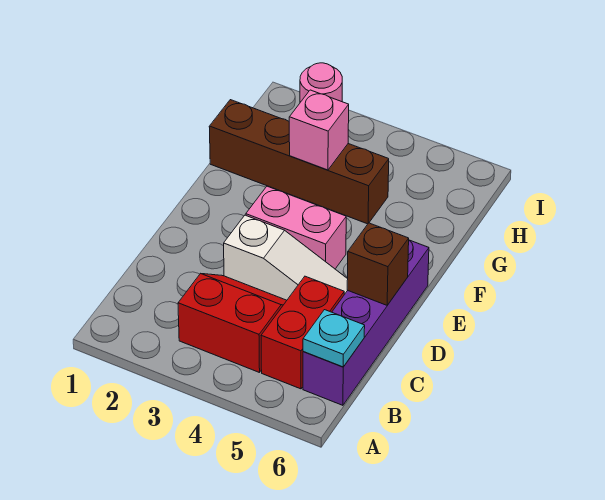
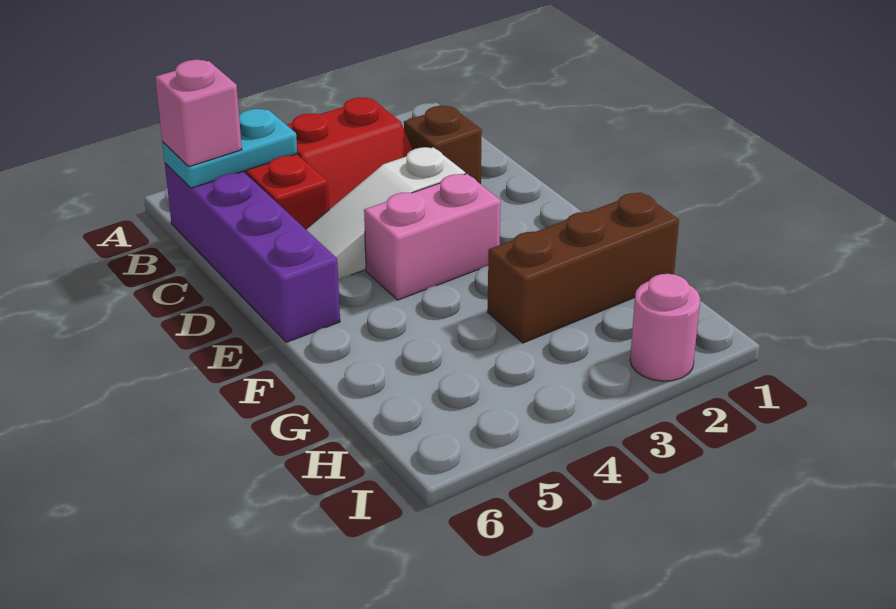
cyan 1x1 plate [303,310,365,367] -> cyan 1x2 plate [162,109,297,188]
brown 1x1 brick [347,223,409,305] -> brown 1x1 brick moved to [404,106,482,184]
brown 1x4 brick [209,100,389,224] -> brown 1x3 brick [488,192,679,343]
pink 1x1 brick [289,90,349,170] -> pink 1x1 brick moved to [155,60,242,167]

